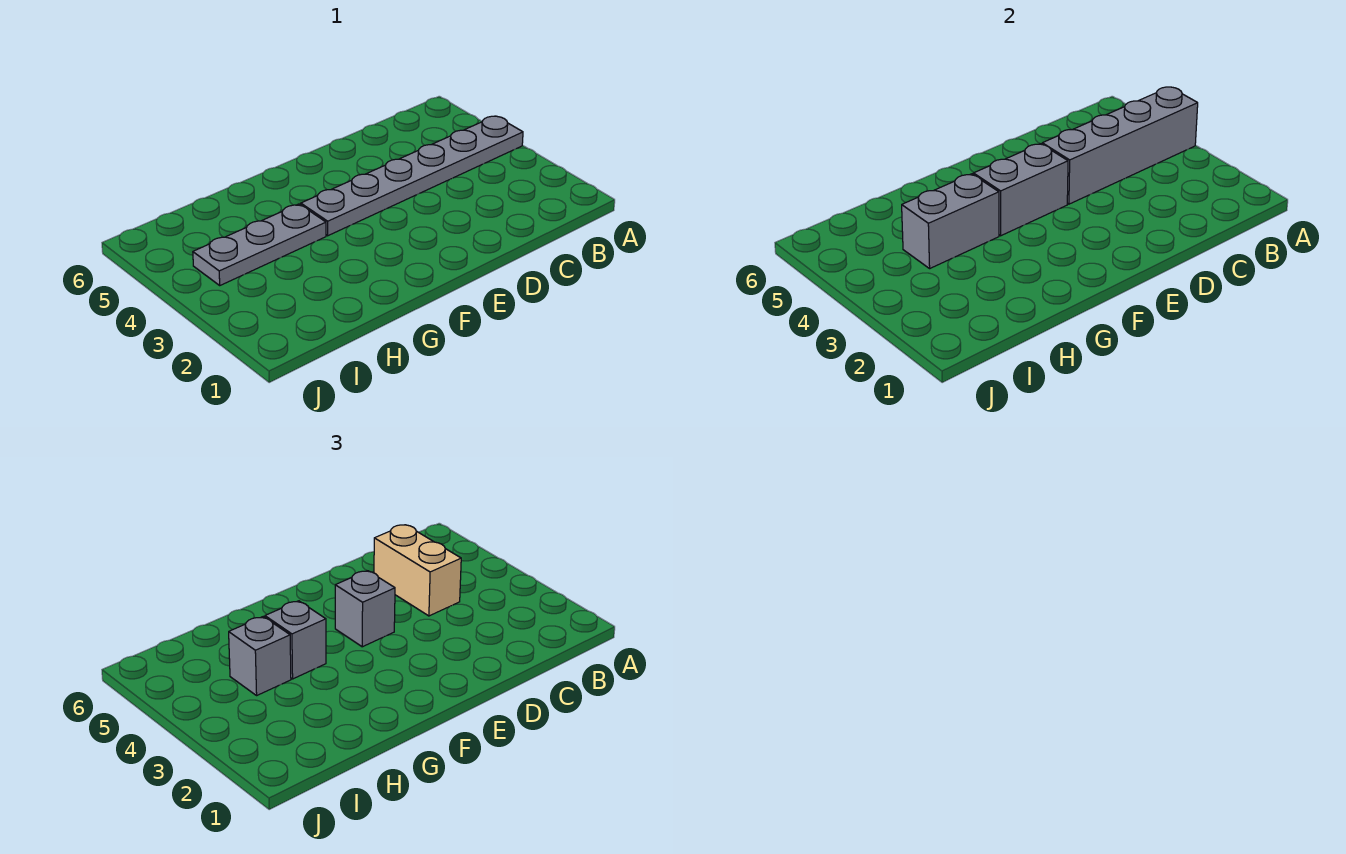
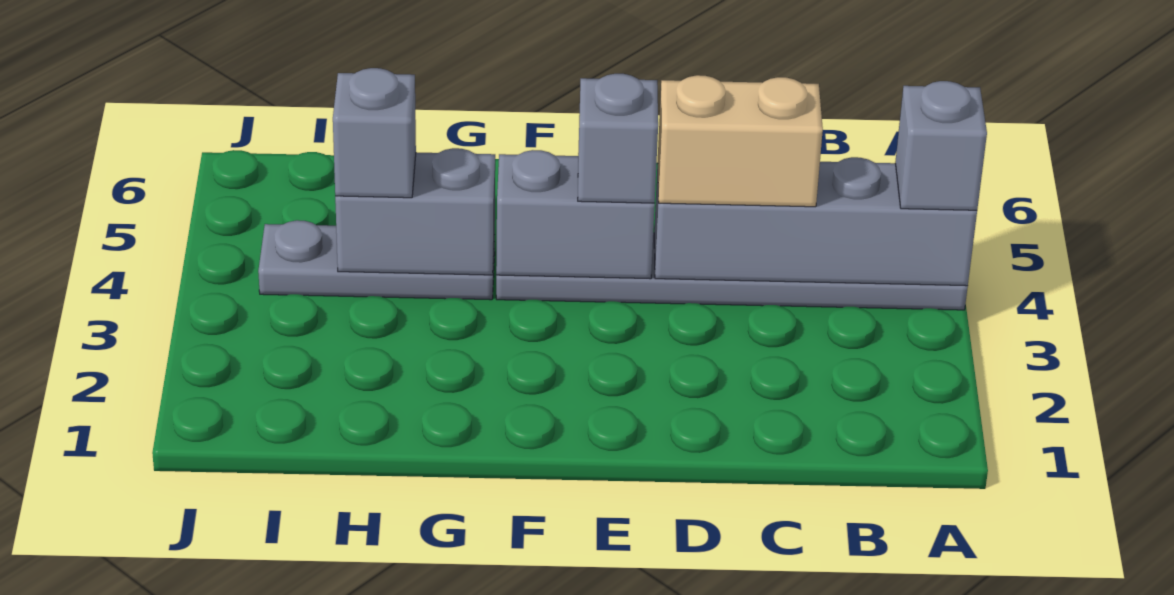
tan 1x2 brick [374,525,461,616] -> tan 1x2 brick turned to [658,75,823,207]
grey 1x1 brick [265,601,326,679] -> grey 1x1 brick moved to [895,81,987,210]

